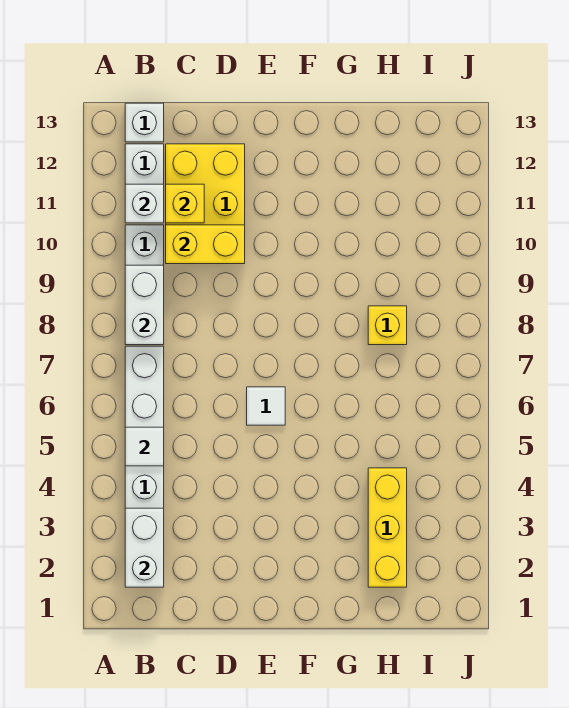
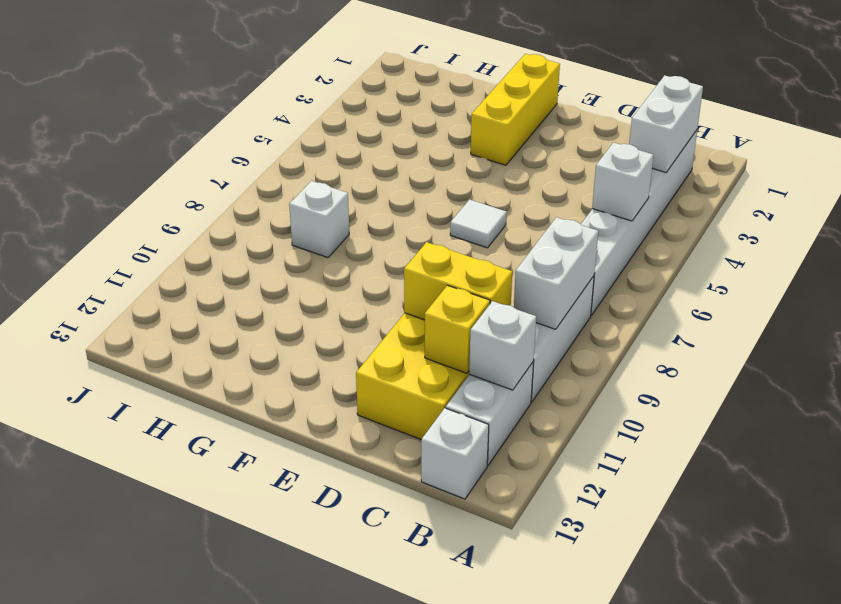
white 1x1 tile [125,427,164,466] -> white 1x1 brick [592,143,654,221]
yellow 1x3 brick [368,468,407,587] -> yellow 1x3 brick moved to [471,54,560,165]
yellow 1x1 brick [368,306,407,345] -> white 1x1 brick [289,181,349,258]

